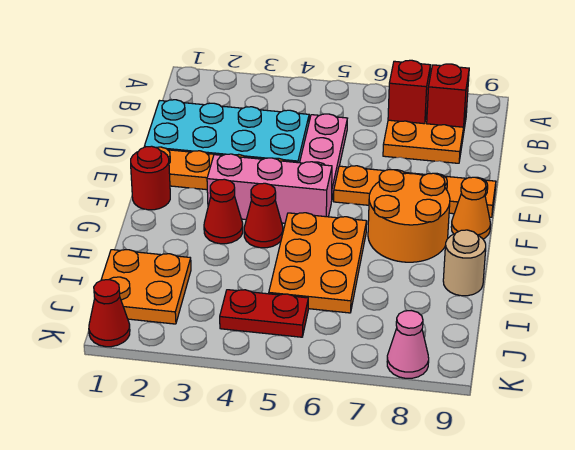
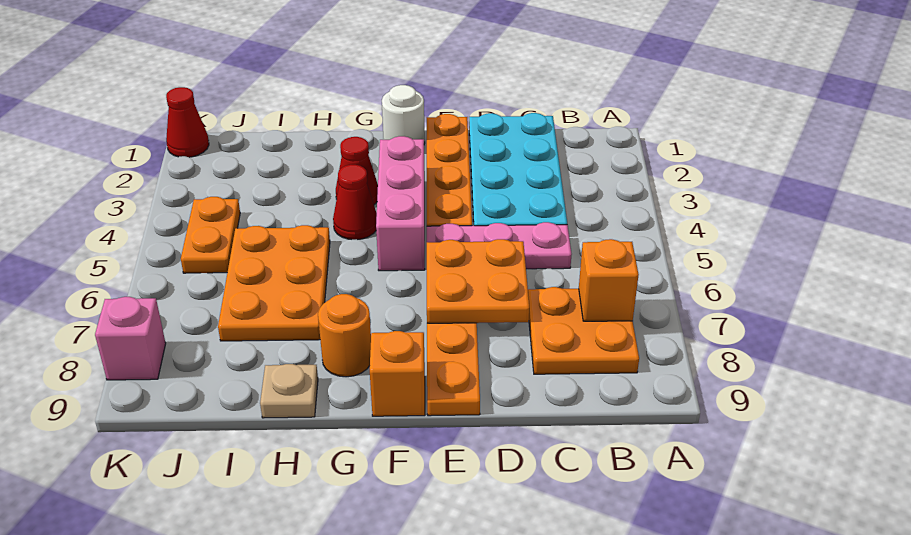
red 1x1 brick [388,60,430,124] -> orange 1x1 brick [579,239,639,321]
red 1x1 brick [427,64,469,127] -> none
red 1x1 round brick [131,146,170,210] -> white 1x1 round brick [382,85,425,144]
orange 2x2 round brick [368,170,450,262] -> orange 1x1 round brick [318,294,371,377]
orange 1x1 cone [451,177,491,239] -> orange 1x1 brick [370,331,425,416]
orange 2x3 plate [269,213,367,313] -> orange 2x3 plate turned to [218,225,330,341]
tan 1x1 round brick [443,230,486,296] -> tan 1x1 plate [260,364,318,418]
orange 2x2 plate [101,250,191,324] -> orange 2x2 plate moved to [427,239,529,323]
red 1x2 plate [220,290,308,337] -> orange 1x2 plate [181,197,240,273]
pink 1x1 cone [387,311,429,378] -> pink 1x1 brick [95,297,166,380]

